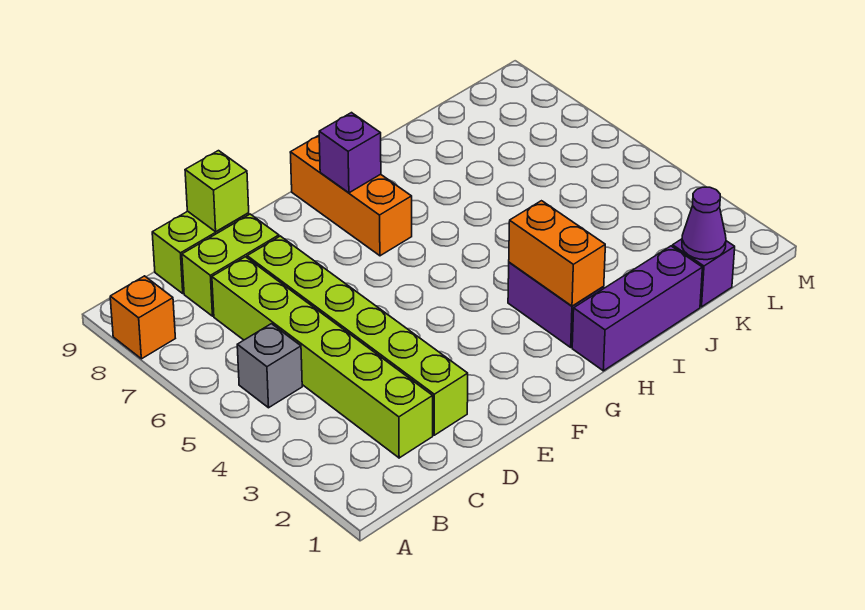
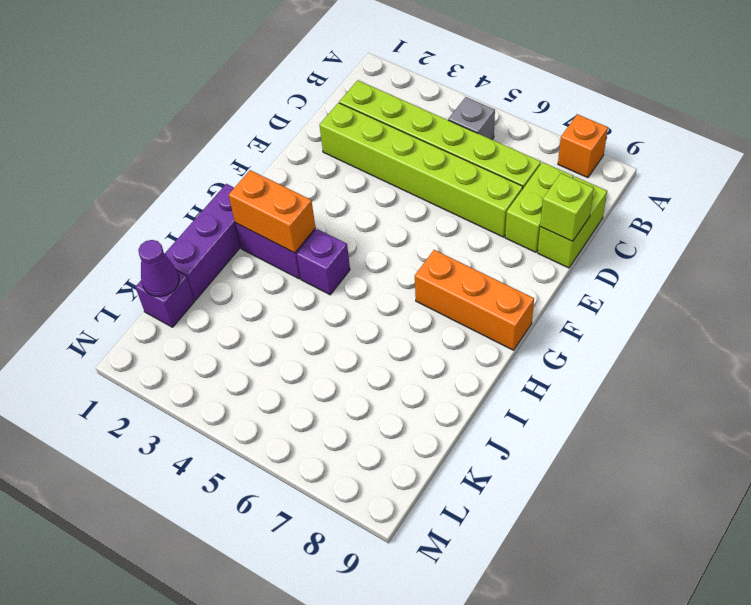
purple 1x1 brick [319,113,381,193] -> purple 1x1 brick moved to [297,229,350,295]

